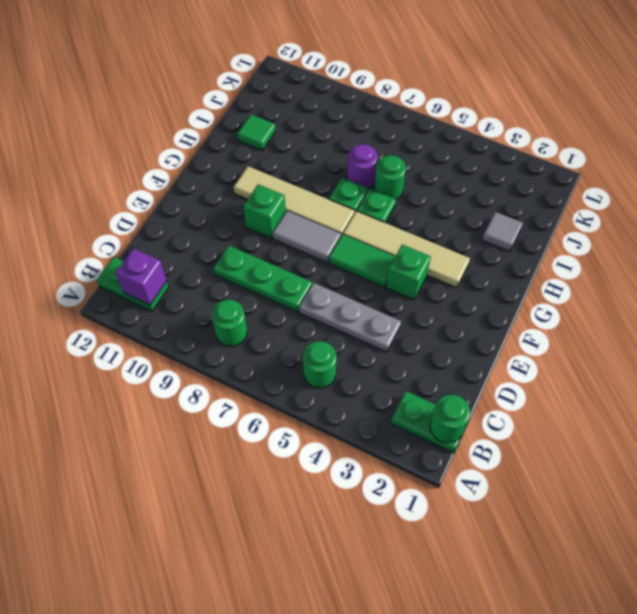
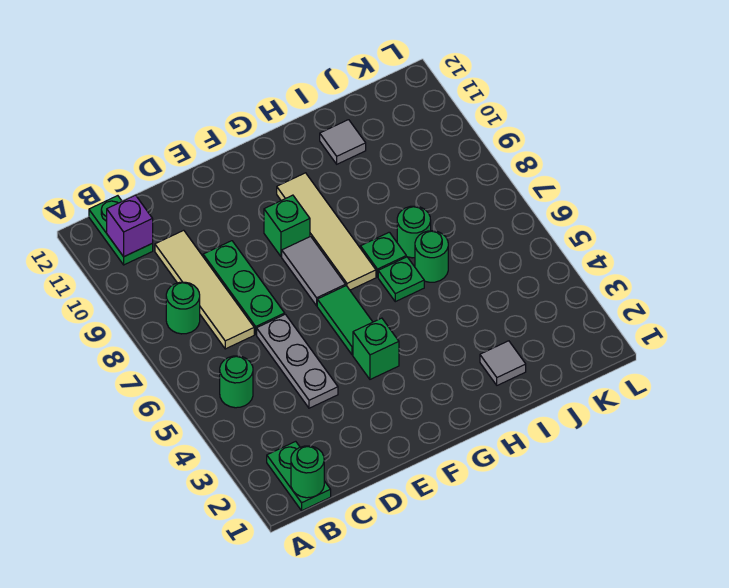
tan 1x4 tile [343,211,470,288] -> tan 1x4 tile moved to [155,230,254,349]
purple 1x1 round brick [347,144,378,188] -> green 1x1 round brick [397,206,431,258]
green 1x1 tile [237,114,276,150] -> grey 1x1 tile [320,120,366,164]

